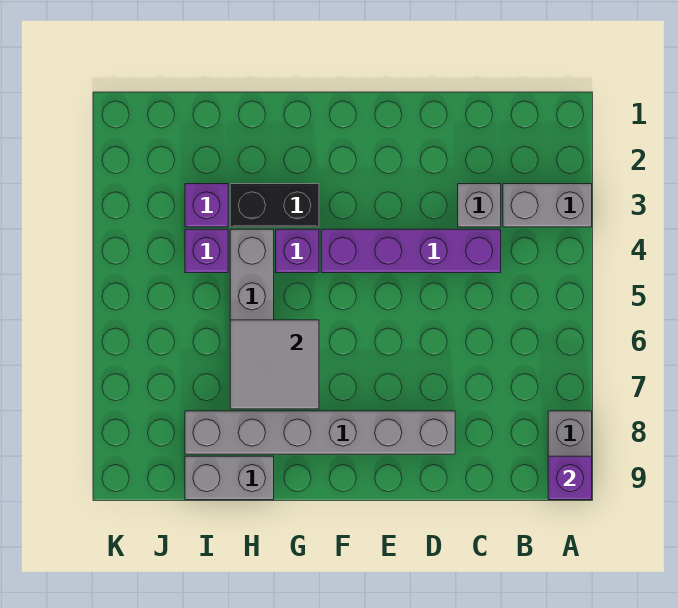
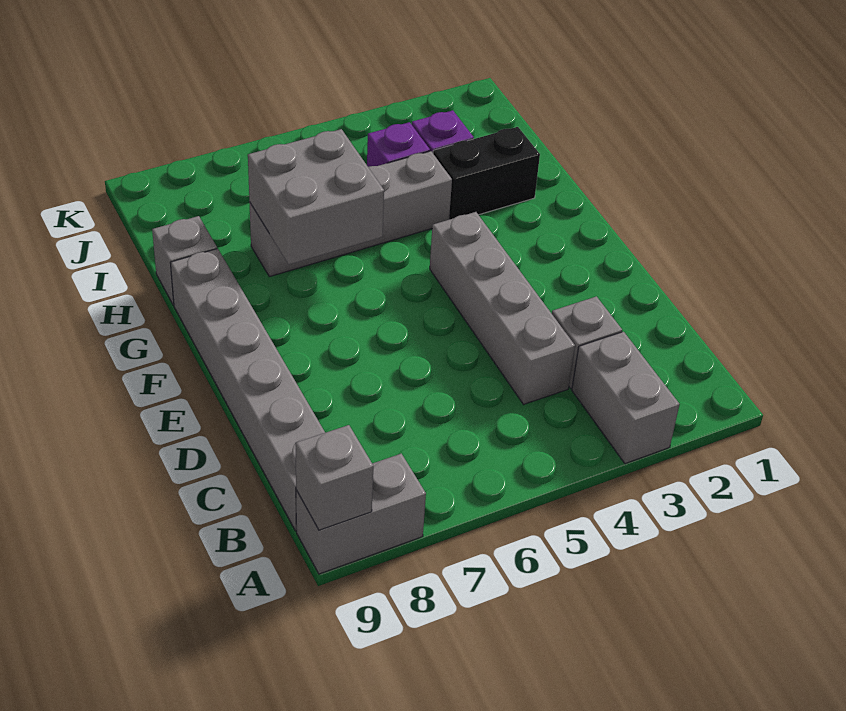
purple 1x1 brick [548,456,592,500] -> grey 1x1 brick [295,425,373,530]
purple 1x4 brick [321,229,501,273] -> grey 1x4 brick [430,212,575,404]
grey 1x6 brick [185,411,455,454] -> grey 1x6 brick moved to [170,249,325,531]
black 1x2 brick [230,184,319,227] -> black 1x2 brick turned to [433,127,540,220]
purple 1x1 brick [276,229,319,273] -> none
grey 2x2 tile [230,320,319,409] -> grey 2x2 brick [248,129,384,264]
grey 1x2 brick [185,456,274,500] -> grey 1x1 brick [152,216,217,305]

